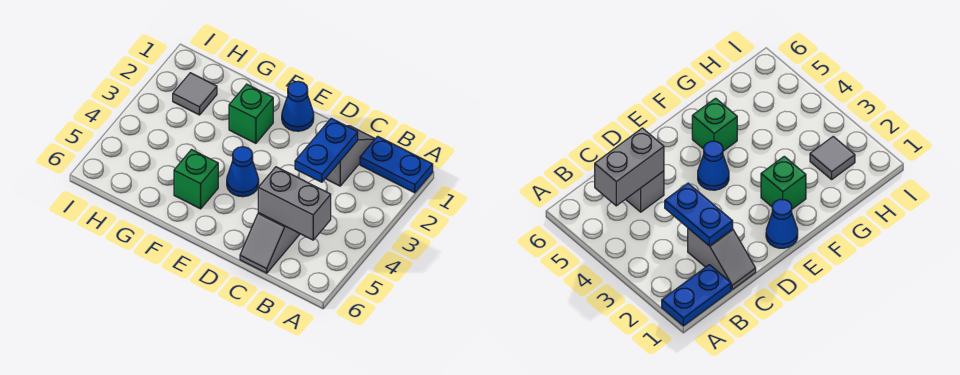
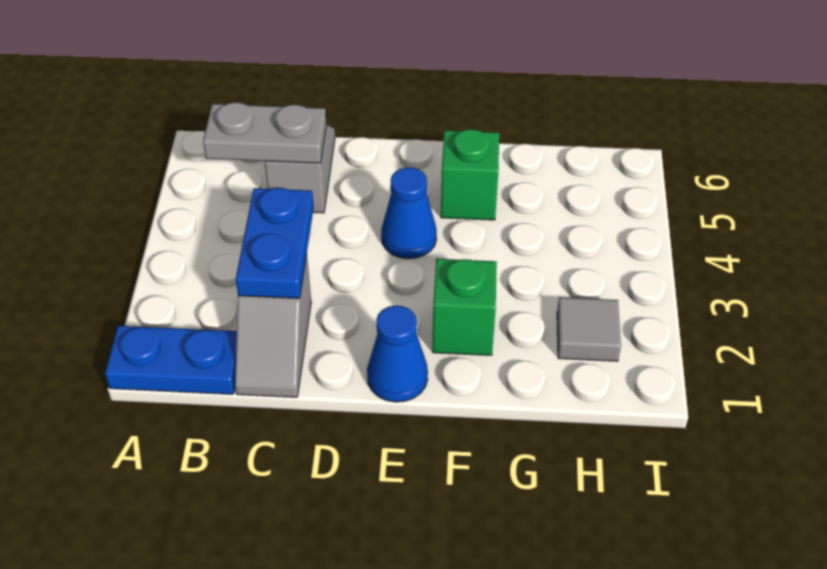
grey 1x2 brick [258,167,331,240] -> grey 1x2 plate [203,102,326,163]

